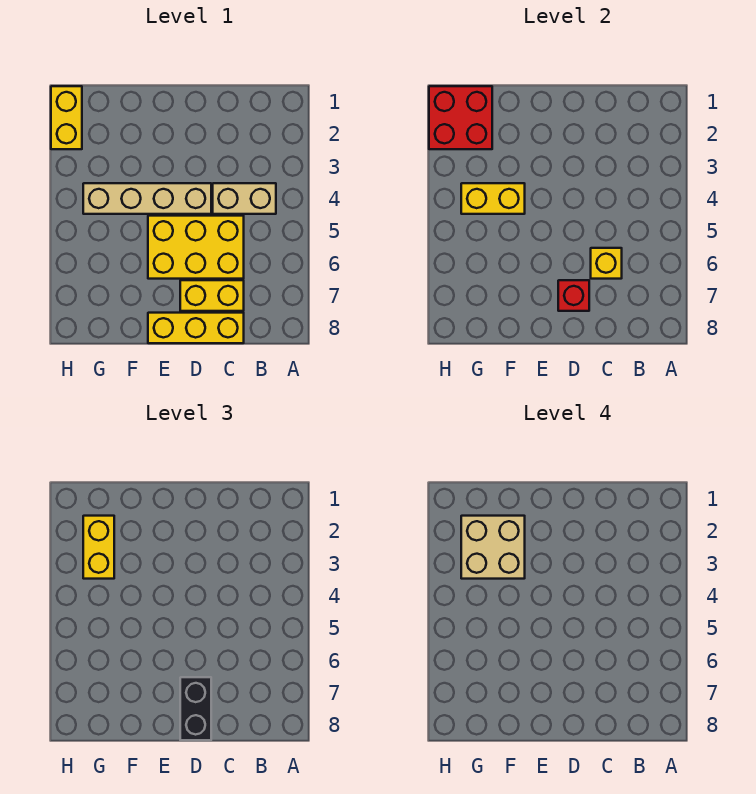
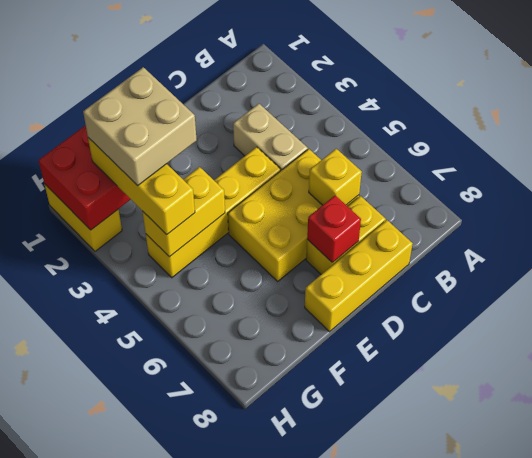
tan 1x2 brick [213,183,276,214] -> tan 1x2 brick turned to [233,104,308,170]
tan 1x4 brick [83,183,211,214] -> yellow 1x4 brick [146,147,281,278]
black 1x2 brick [180,677,211,740] -> none
yellow 1x2 brick [83,516,114,579] -> yellow 1x3 brick [88,138,195,235]

